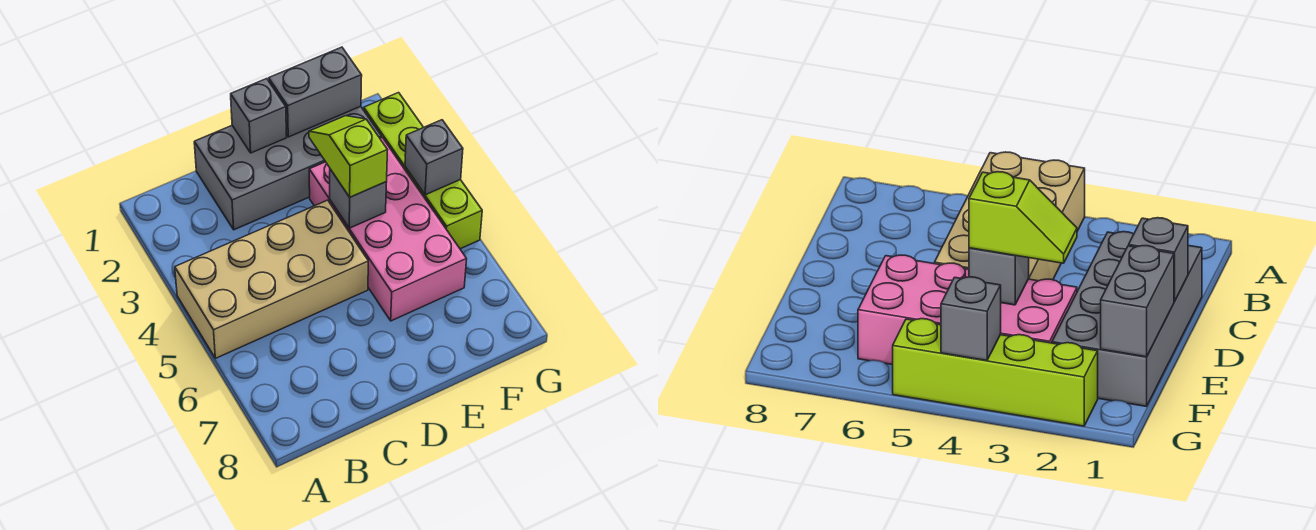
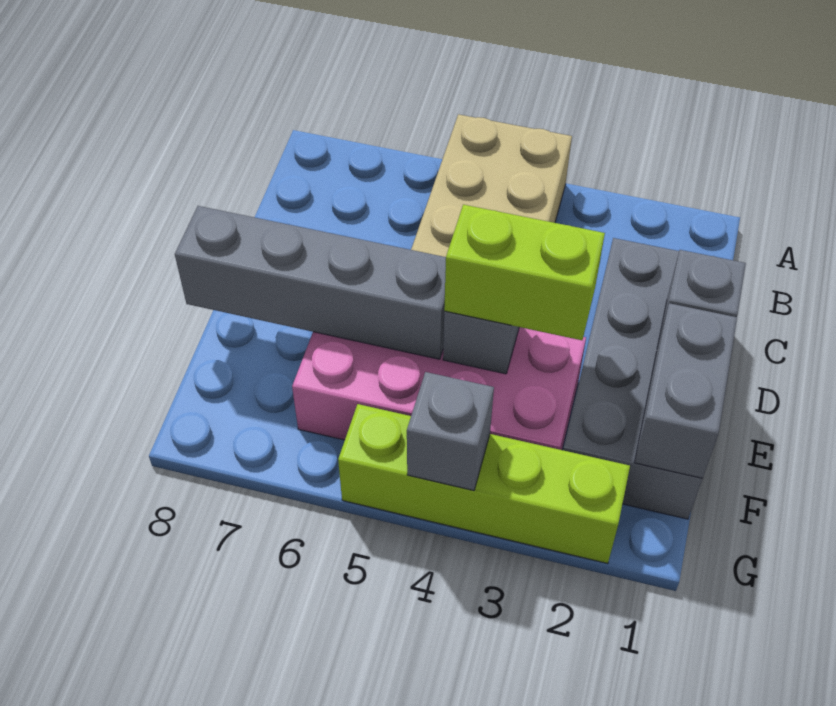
lime 1x2 slope [309,116,388,197] -> lime 1x2 brick [444,205,605,340]
none -> grey 1x4 brick [175,206,446,359]

